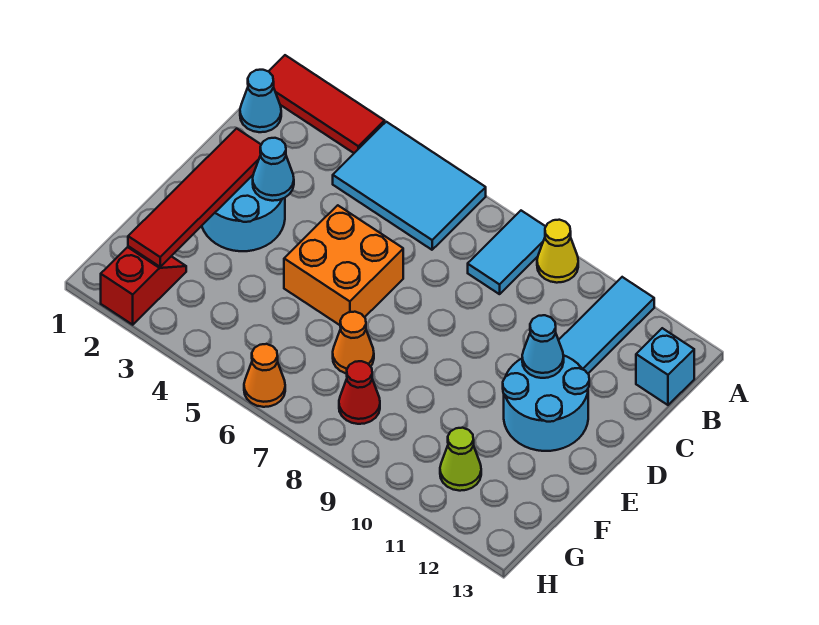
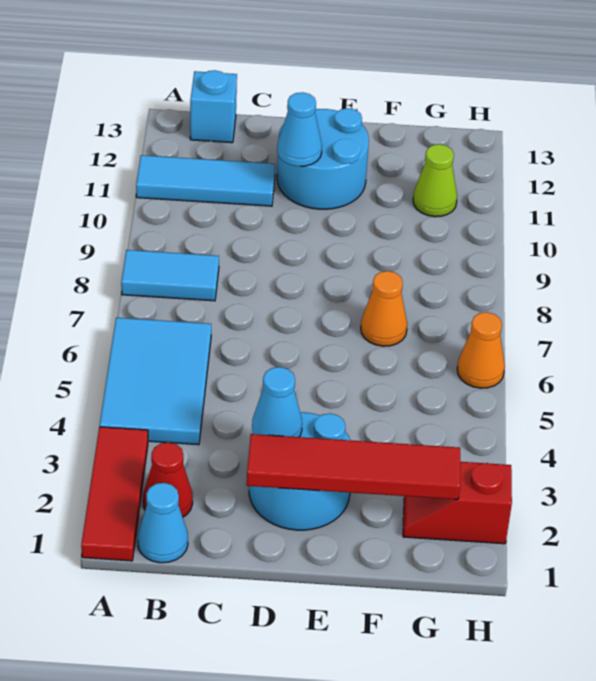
yellow 1x1 cone [537,220,578,283] -> none
orange 2x2 brick [284,205,403,325] -> none
red 1x1 cone [339,361,380,424] -> red 1x1 cone moved to [143,442,193,517]

